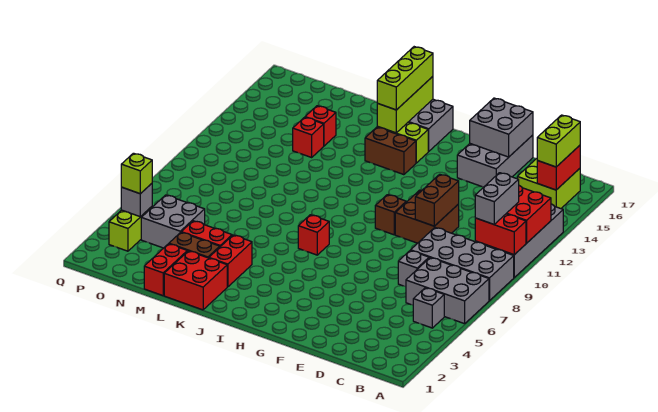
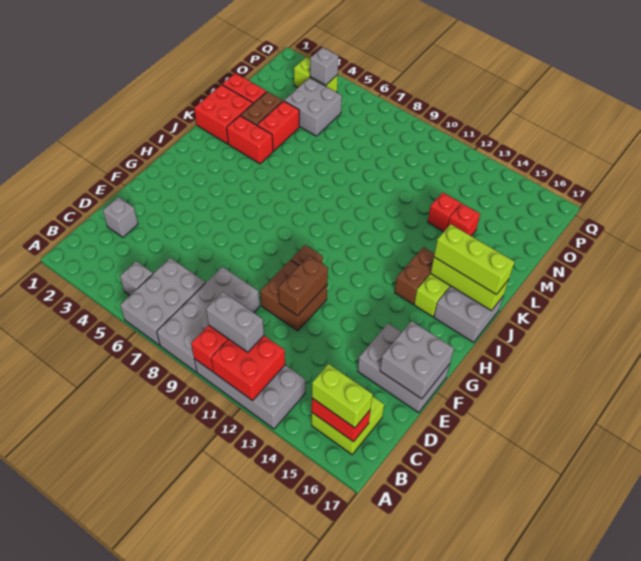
grey 1x1 brick [398,250,429,287] -> grey 1x1 brick moved to [103,197,138,237]
brown 1x2 brick [415,174,459,226] -> brown 1x2 brick turned to [279,256,328,316]
red 1x1 brick [298,215,329,255] -> none
lime 1x1 brick [121,153,152,194] -> none

